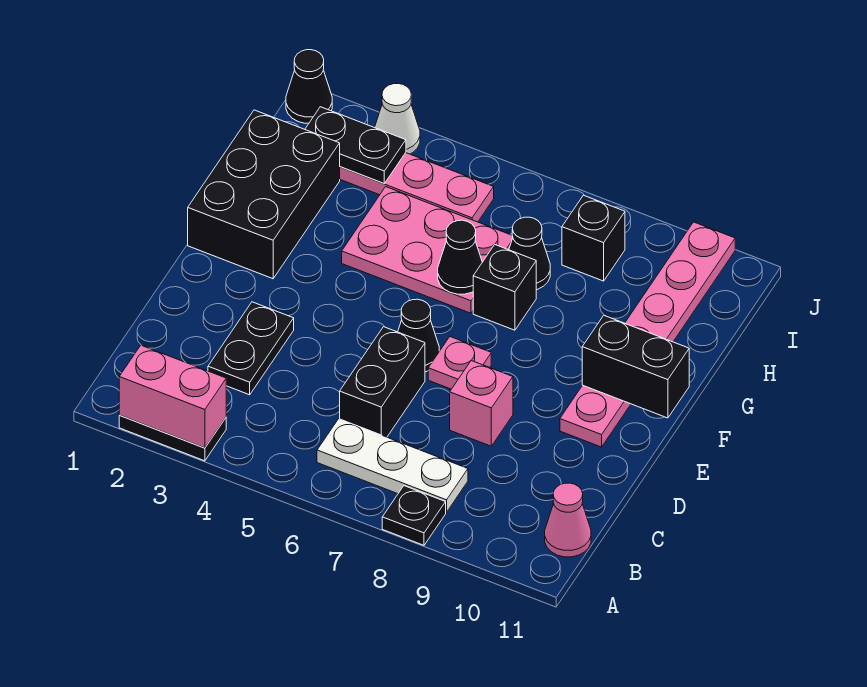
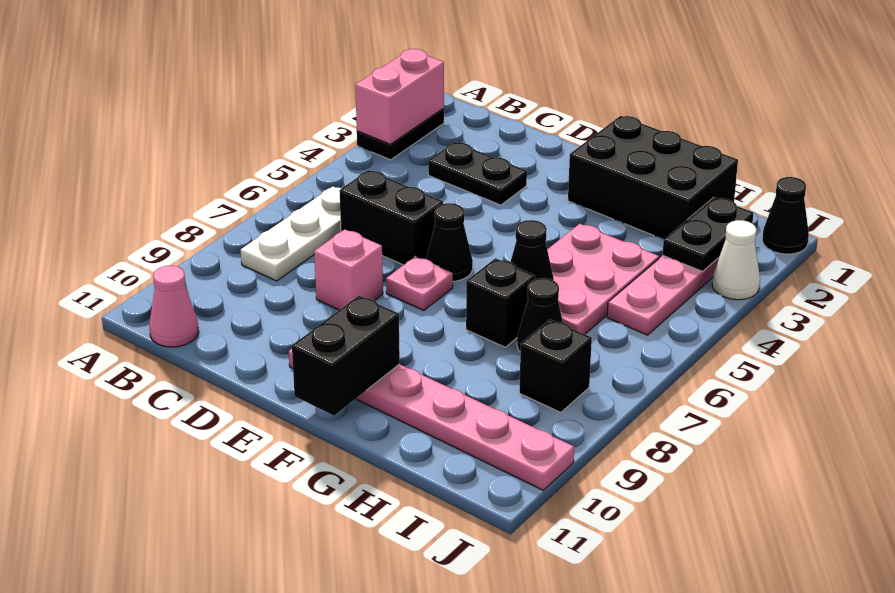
black 1x1 plate [382,486,446,545] -> none

